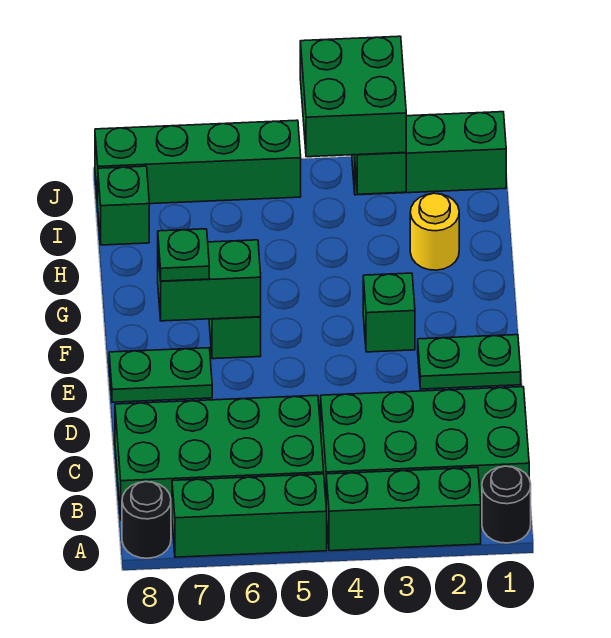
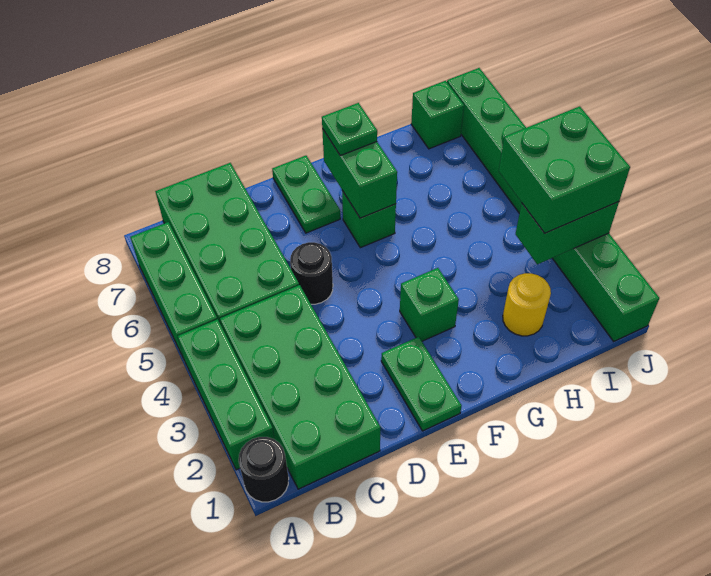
black 1x1 round brick [122,482,171,558] -> black 1x1 round brick moved to [290,242,333,304]

